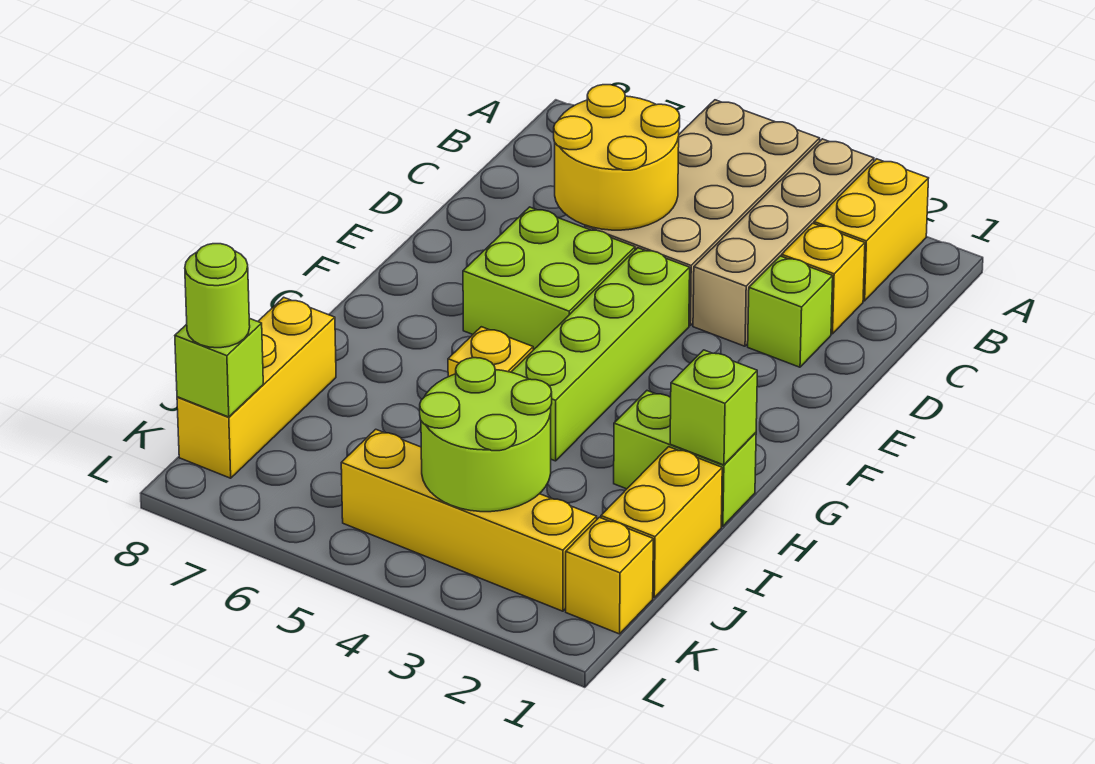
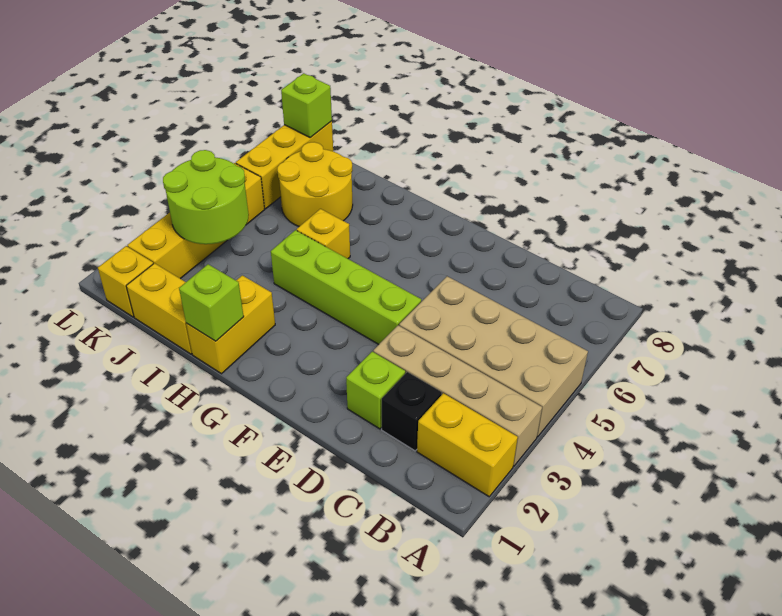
yellow 1x1 brick [782,223,865,334] -> black 1x1 brick [382,372,442,451]
yellow 2x2 round brick [554,85,680,230] -> yellow 2x2 round brick moved to [277,142,353,226]
lime 2x2 brick [463,207,635,350] -> none
lime 1x2 brick [614,391,756,526] -> yellow 1x2 brick [186,275,275,374]
yellow 1x3 brick [177,297,336,478] -> yellow 1x3 brick turned to [236,121,333,209]
lime 1x1 round brick [185,244,250,348] -> none

